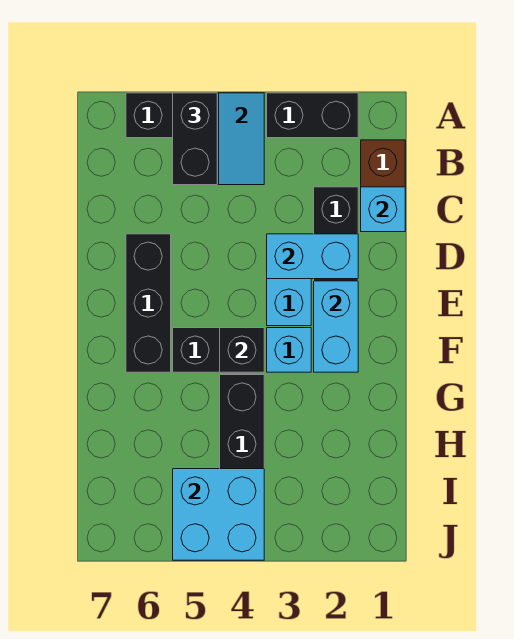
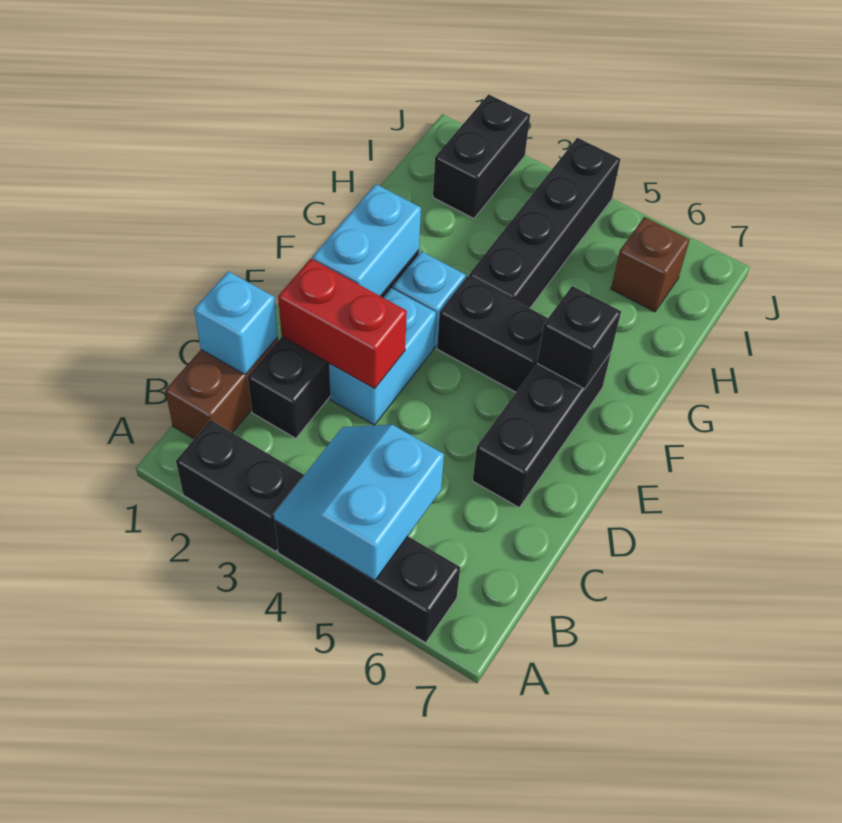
black 1x2 brick [173,93,217,185] -> black 1x2 brick moved to [433,94,530,218]
cyan 1x2 brick [267,234,358,279] -> red 1x2 brick [278,259,407,389]
black 1x1 brick [220,328,264,372] -> black 1x1 brick moved to [537,286,621,389]
cyan 2x2 brick [173,469,264,560] -> none
none -> brown 1x1 brick [611,217,690,312]

